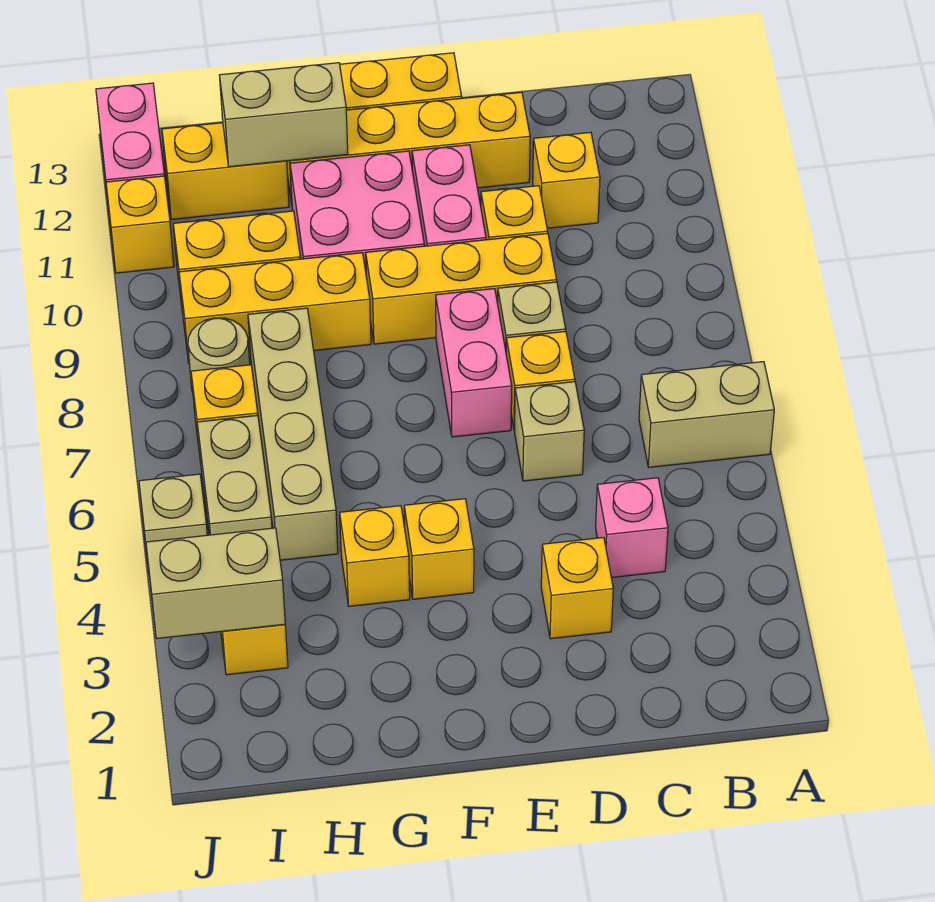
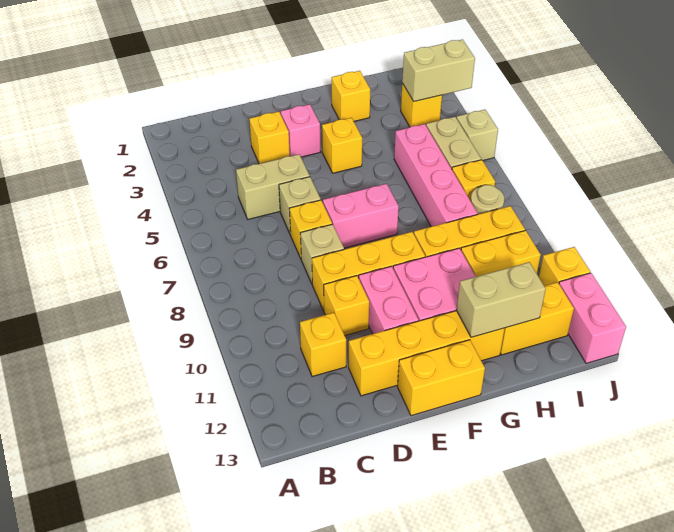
tan 1x2 brick [639,362,774,467] -> tan 1x2 brick moved to [236,154,310,219]
pink 1x1 brick [596,478,668,578] -> pink 1x1 brick moved to [281,104,320,157]
pink 1x2 brick [436,289,512,437] -> pink 1x2 brick turned to [323,184,399,248]
yellow 1x1 brick [340,506,410,606] -> yellow 1x1 brick moved to [331,71,370,121]
tan 1x4 brick [248,308,338,560] -> pink 1x4 brick [394,124,478,227]

